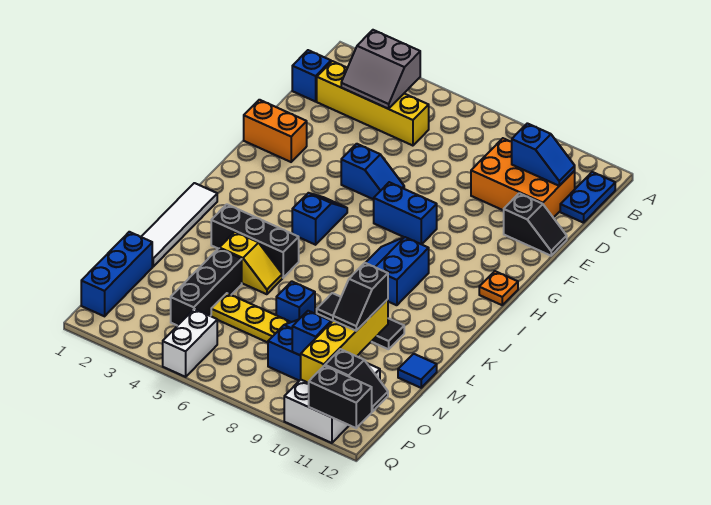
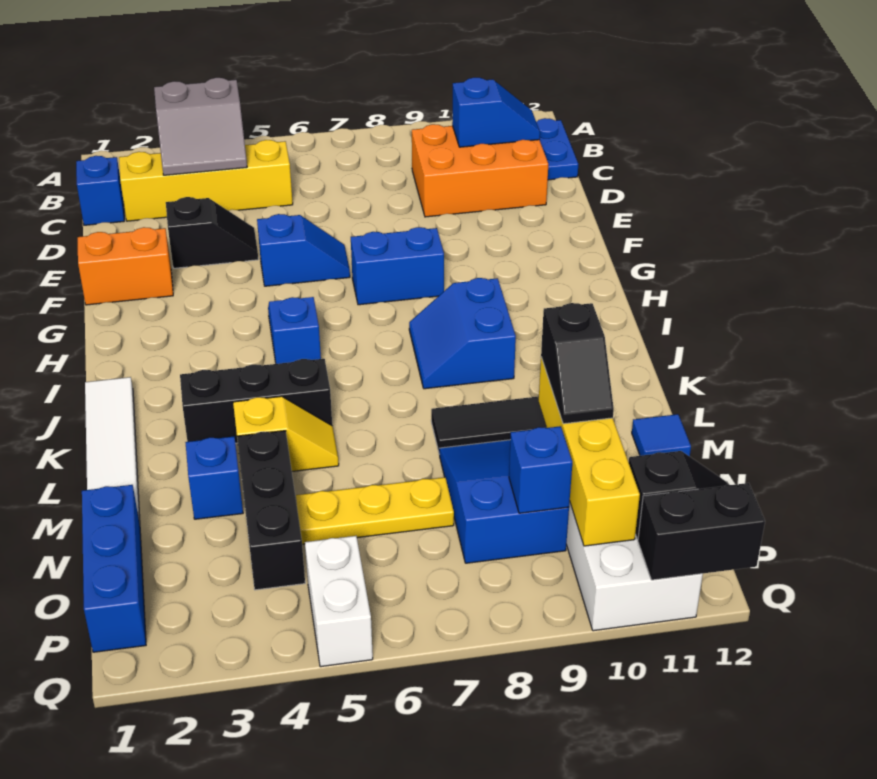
black 1x2 slope [504,193,567,256] -> black 1x2 slope moved to [166,197,258,268]
orange 1x1 plate [479,271,518,305] -> none
blue 1x1 brick [276,281,315,322] -> blue 1x1 brick moved to [185,437,243,519]

